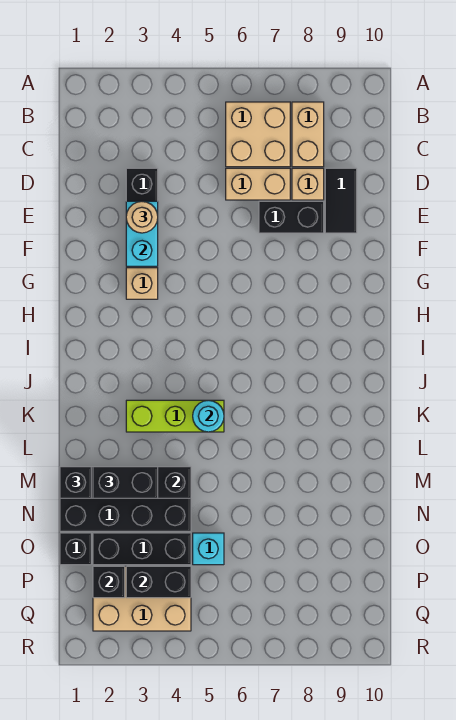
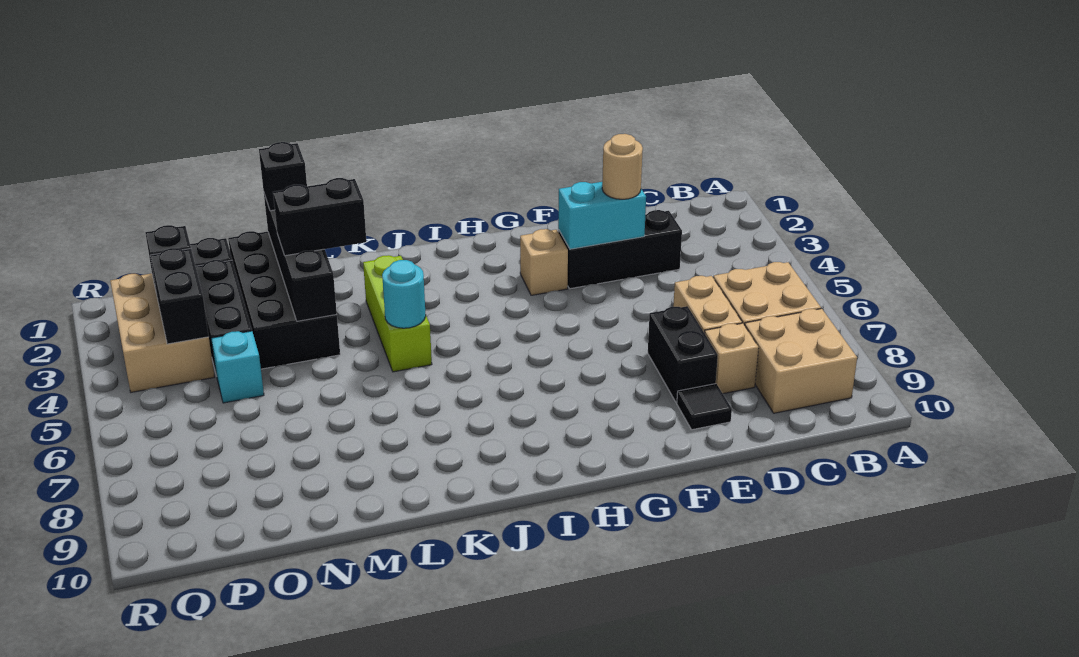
tan 1x2 brick [292,102,324,167] -> tan 2x2 brick [745,309,857,413]
black 1x2 tile [325,168,357,233] -> black 1x1 tile [677,384,732,430]
black 1x2 brick [93,467,158,498] -> black 1x2 brick turned to [273,178,366,256]

